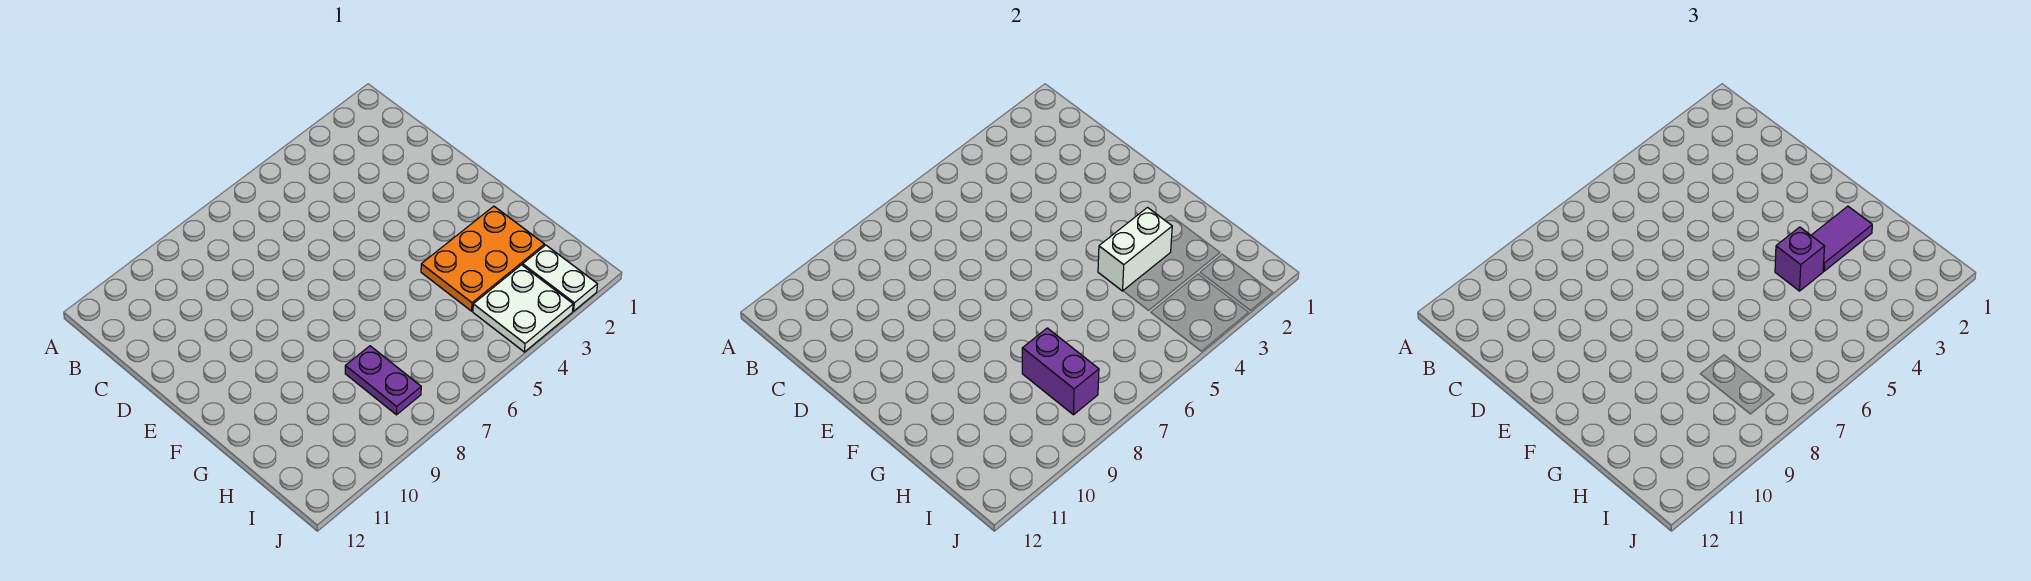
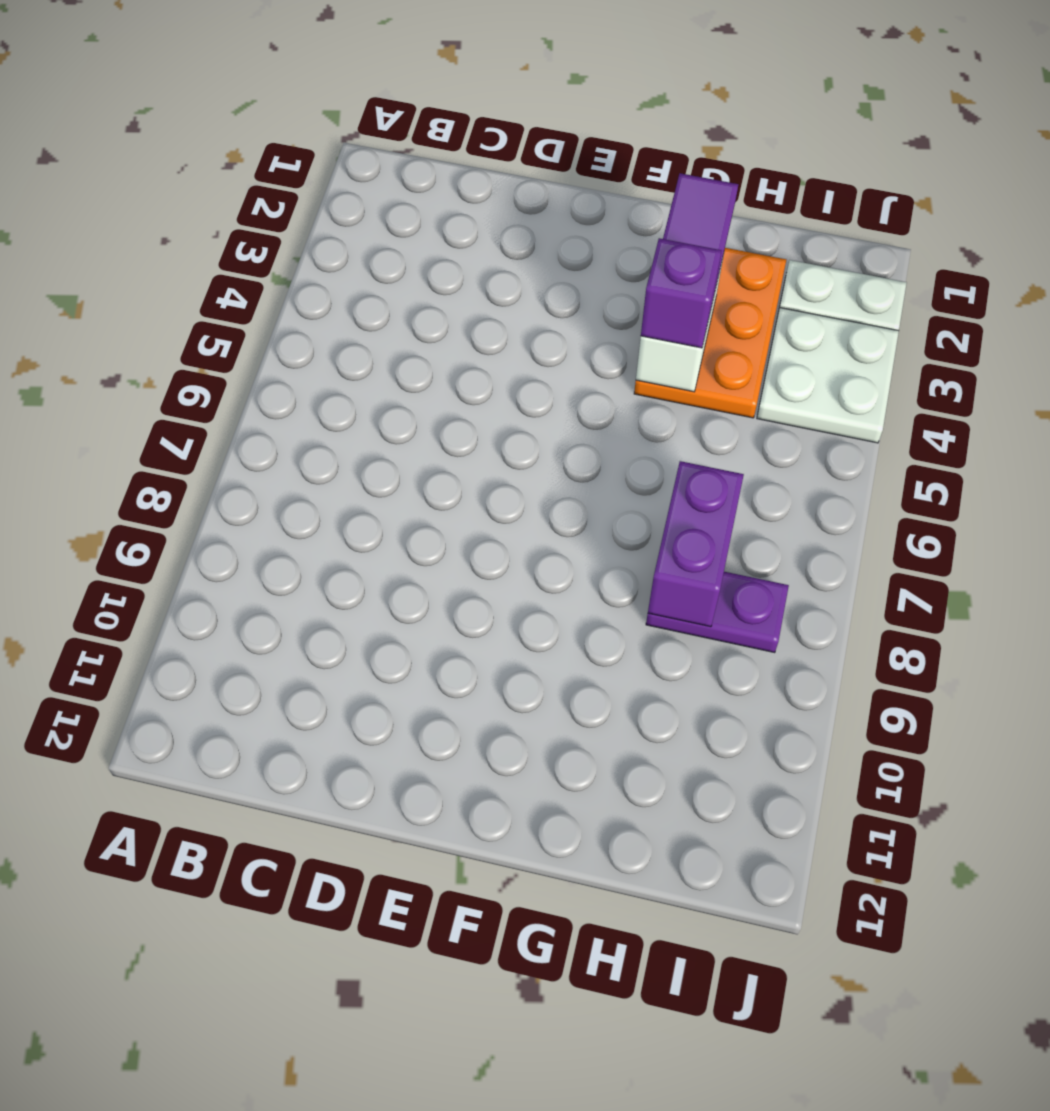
purple 1x2 brick [1022,328,1099,415] -> purple 1x2 brick turned to [648,461,744,627]

